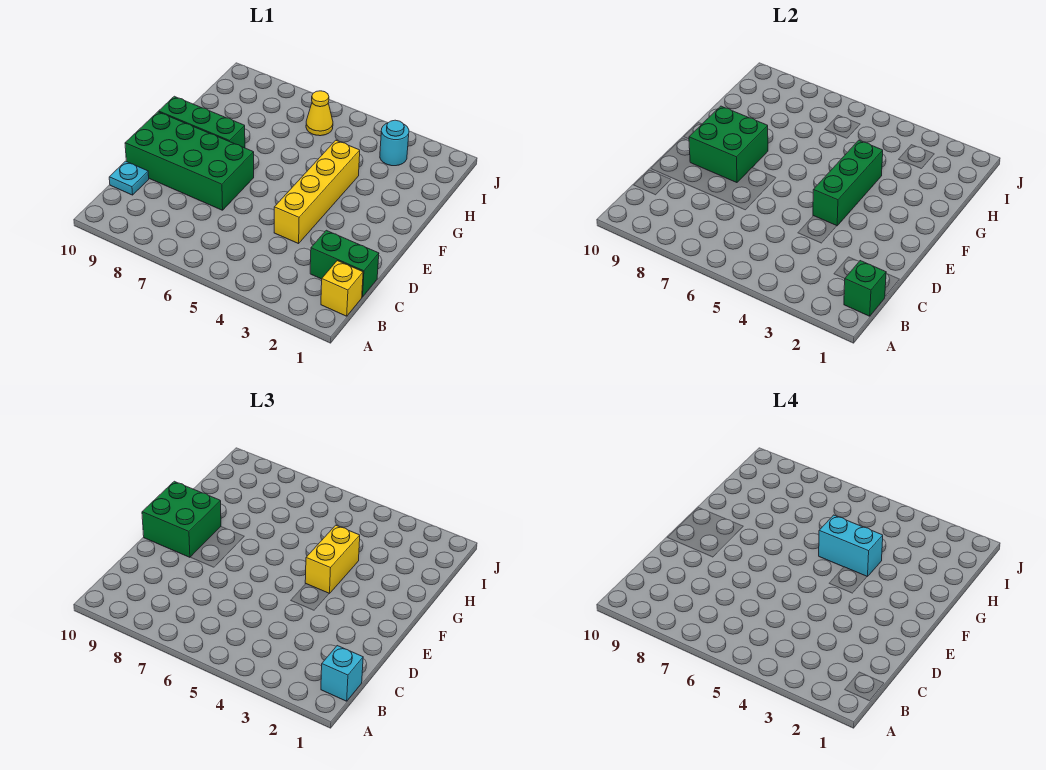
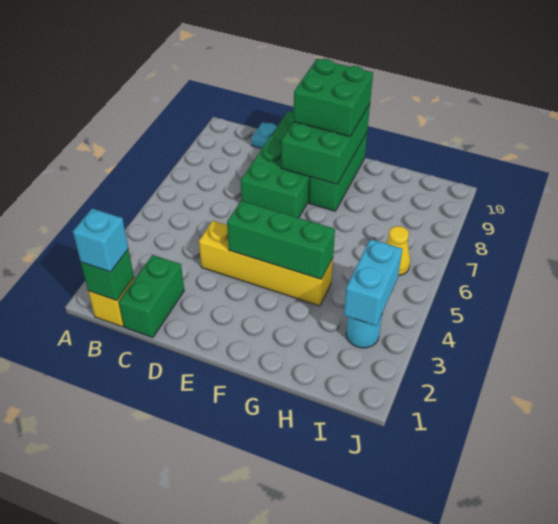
green 2x2 brick [689,106,768,183] -> green 2x3 brick [281,104,370,184]
yellow 1x2 brick [305,525,360,594] -> none
cyan 1x2 brick [819,515,883,577] -> cyan 1x2 brick moved to [344,239,402,326]

